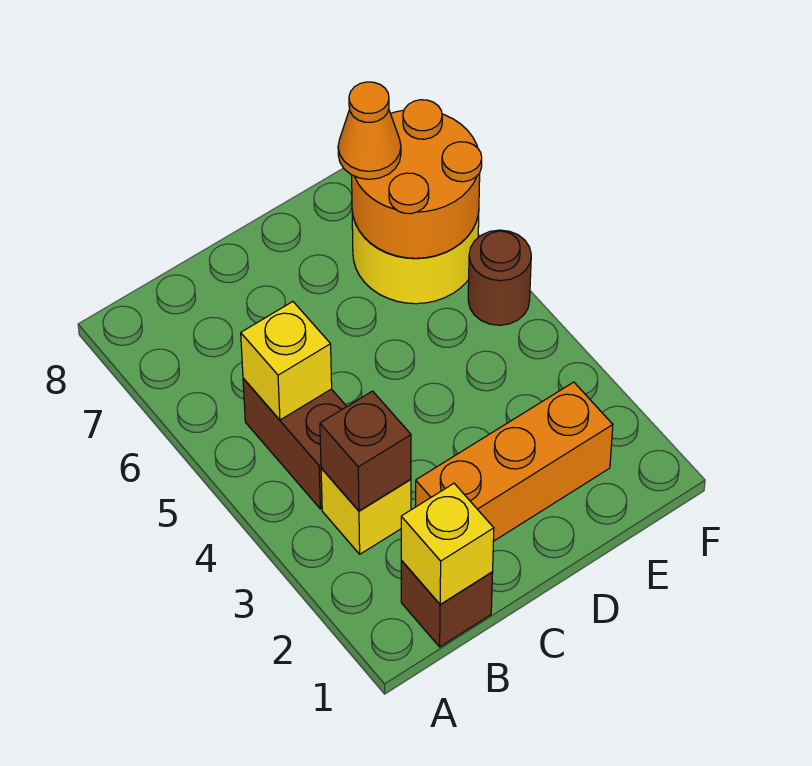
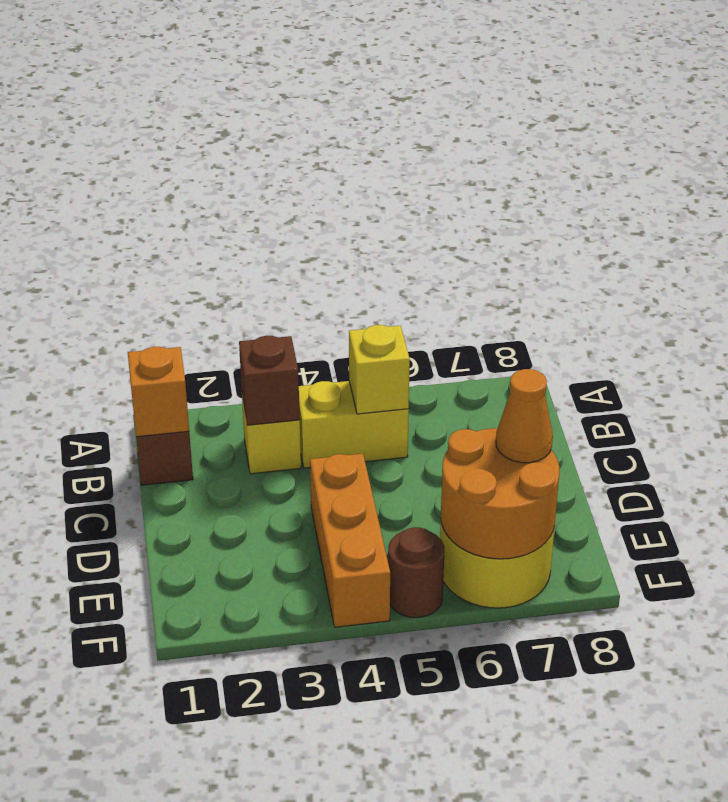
yellow 1x1 brick [401,483,494,604] -> orange 1x1 brick [128,347,189,437]
brown 1x2 brick [243,379,347,509] -> yellow 1x2 brick [299,381,409,468]
orange 1x3 brick [415,382,613,541] -> orange 1x3 brick moved to [310,454,390,627]

